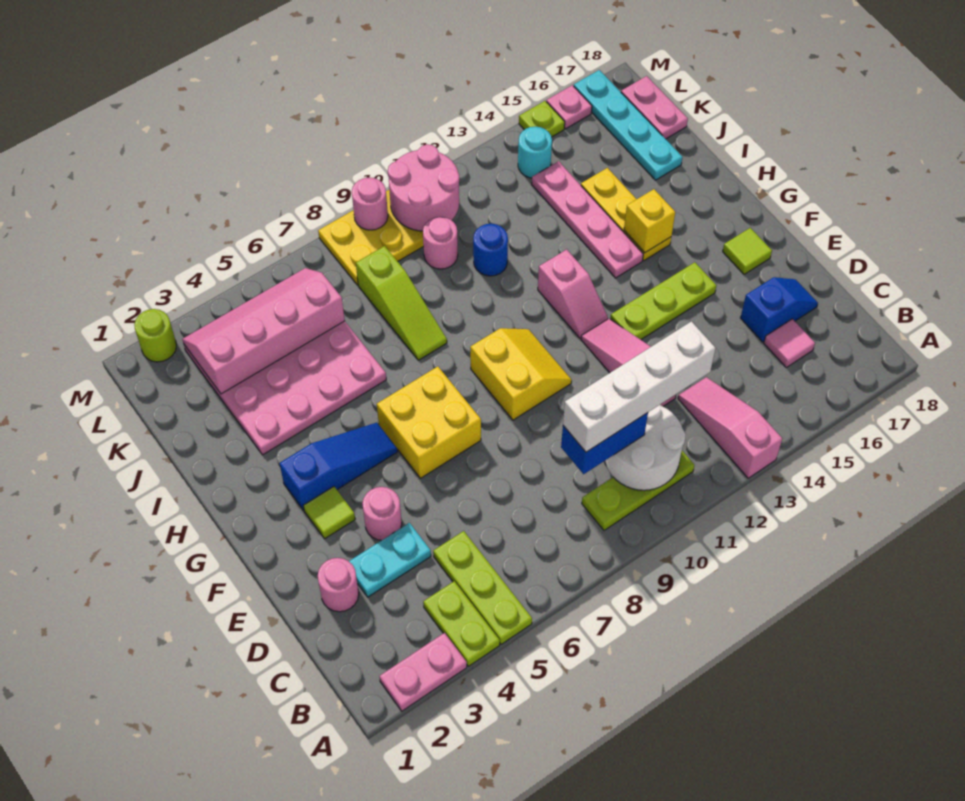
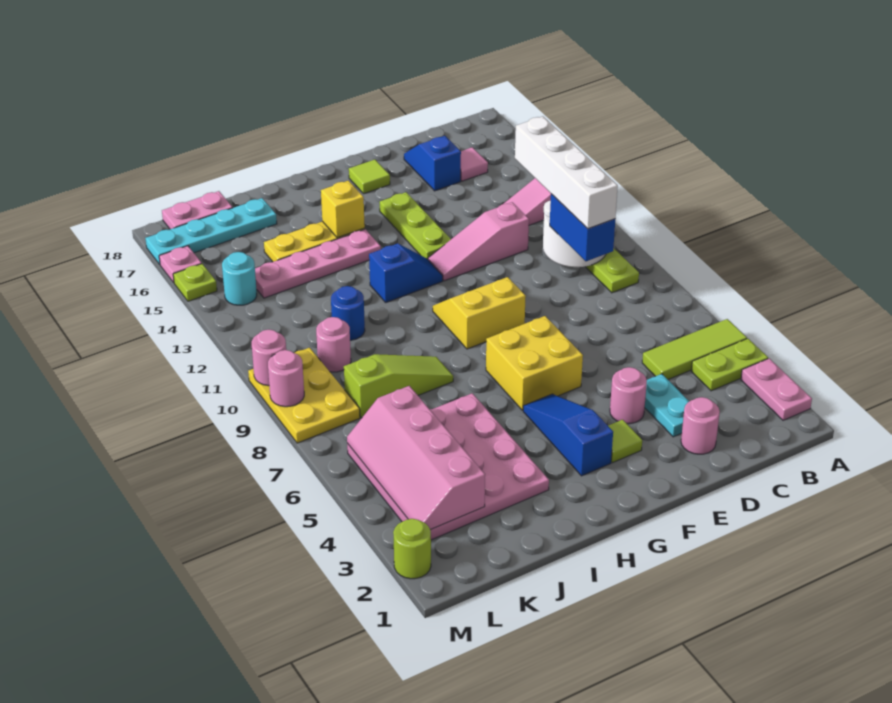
lime 1x3 plate [433,531,532,644] -> lime 1x3 tile [642,319,747,379]
pink 1x2 slope [538,249,608,338] -> blue 1x2 slope [369,243,443,302]
pink 2x2 round brick [388,144,459,231] -> pink 1x1 round brick [252,330,286,386]

